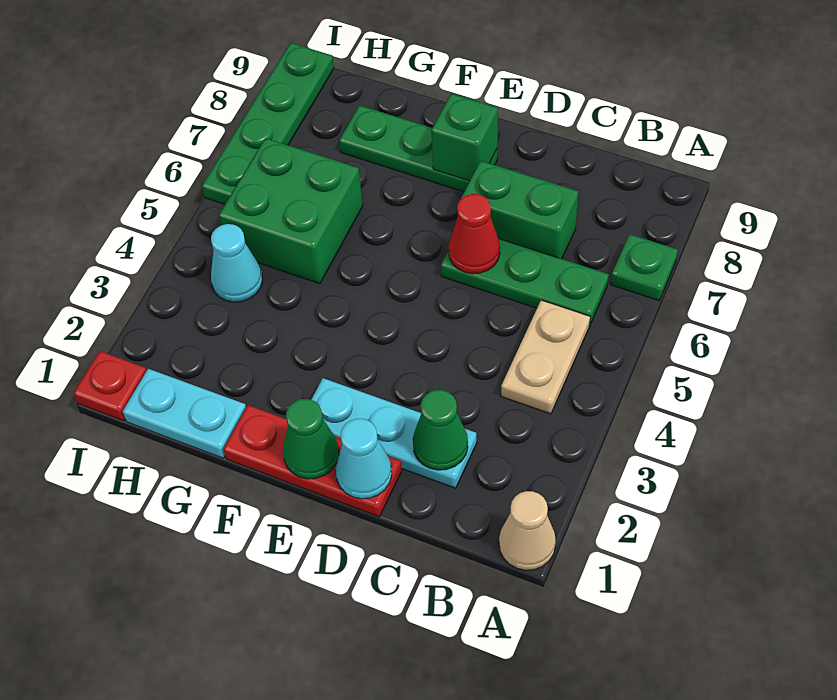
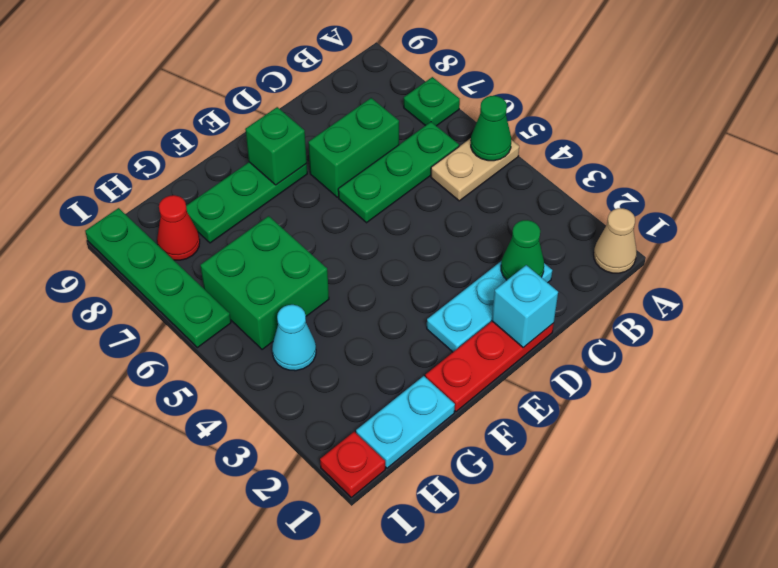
tan 1x2 plate [501,300,590,414] -> tan 1x2 plate turned to [431,138,519,201]
cyan 1x1 cone [336,419,392,499] -> cyan 1x1 brick [492,265,558,348]
red 1x1 cone [449,194,500,274] -> red 1x1 cone moved to [157,195,200,260]
green 1x1 cone [283,399,339,479] -> green 1x1 cone moved to [471,96,511,161]

